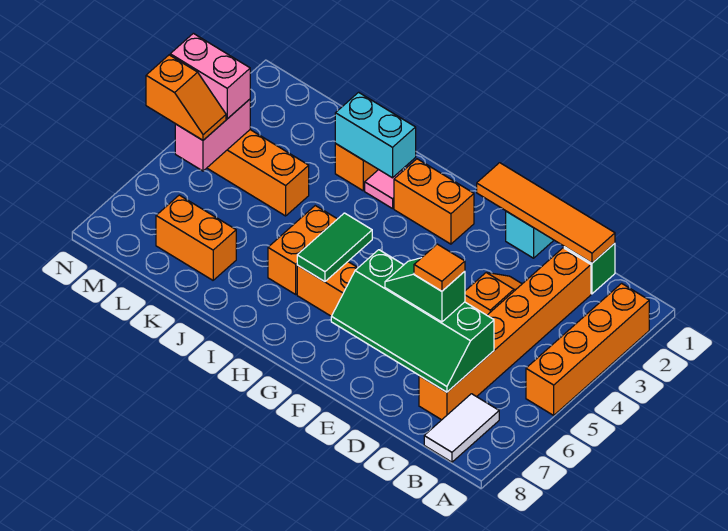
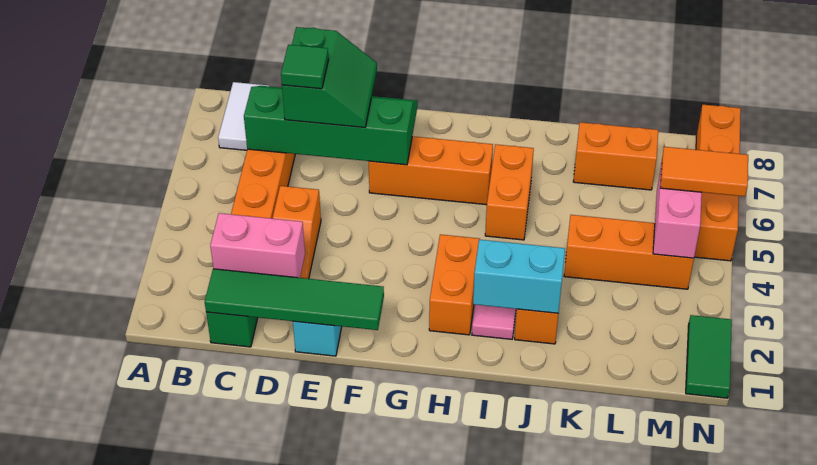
orange 1x4 brick [526,283,649,415] -> orange 1x4 brick moved to [694,105,741,261]
orange 1x4 tile [477,163,615,263] -> green 1x4 tile [205,269,384,330]
green 1x2 slope [385,258,465,322] -> green 2x2 slope [282,27,377,127]
orange 1x1 tile [414,244,465,291] -> green 1x1 tile [281,45,329,89]
orange 1x2 brick [394,159,474,244] -> orange 1x2 brick turned to [429,234,480,335]
green 1x2 tile [297,213,372,282] -> green 1x2 tile moved to [686,315,732,398]
pink 1x2 brick [170,33,250,119] -> pink 1x2 brick moved to [210,213,305,278]
orange 1x2 slope [146,55,226,140] -> orange 1x2 tile [660,147,748,196]

